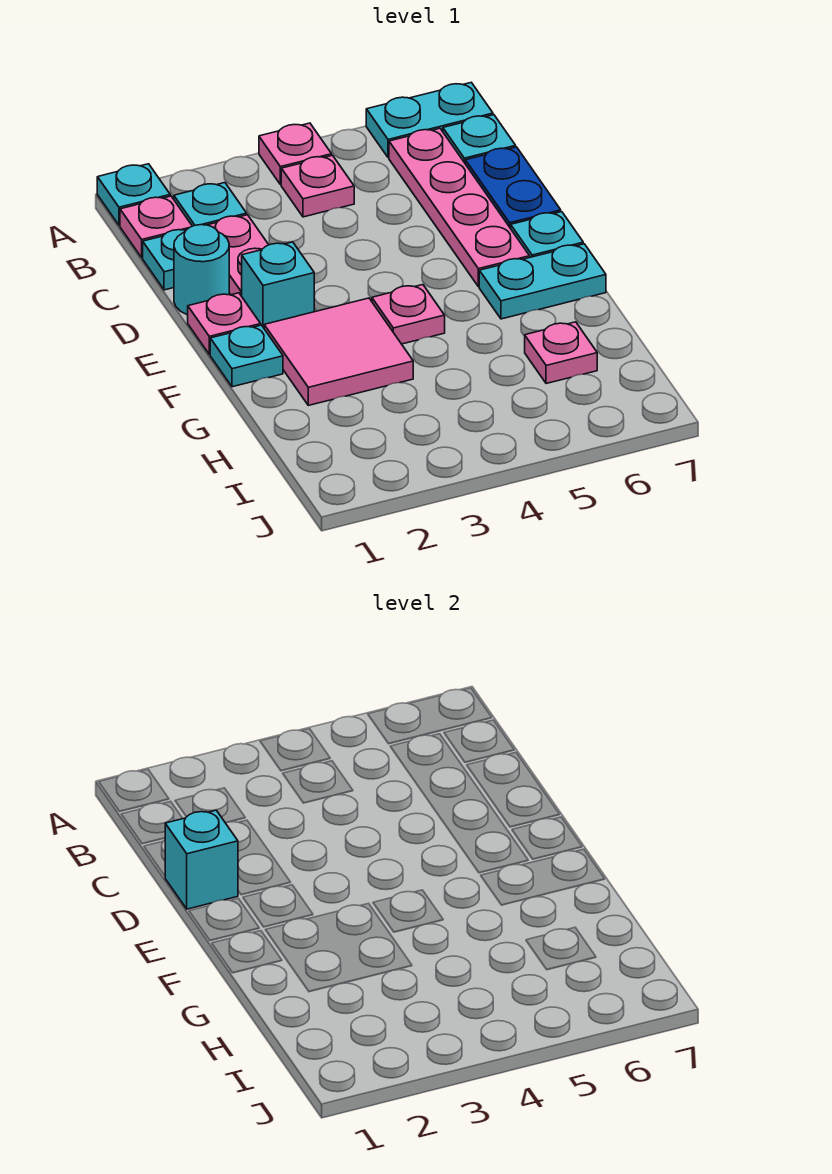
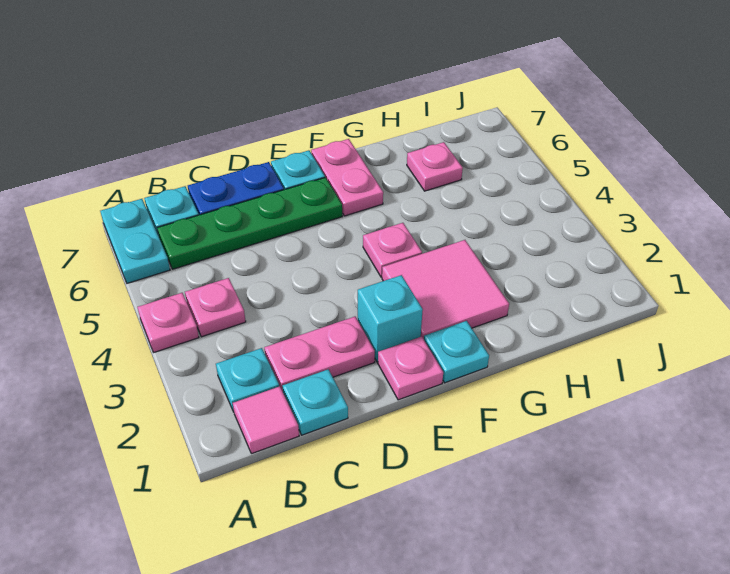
cyan 1x1 plate [97,164,170,225] -> none
pink 1x1 plate [120,196,192,258] -> pink 1x1 tile [233,386,299,454]
pink 1x4 plate [389,128,530,287] -> green 1x4 plate [157,178,342,269]
cyan 1x1 round brick [174,225,229,315] -> none
cyan 1x1 brick [165,810,238,909] -> none
cyan 1x2 plate [479,244,606,319] -> pink 1x2 plate [311,139,383,216]

